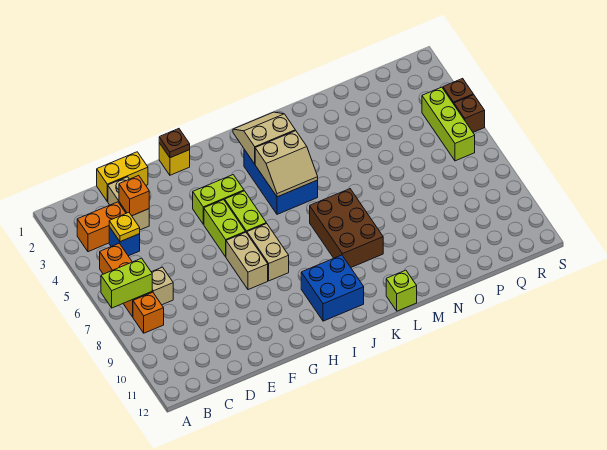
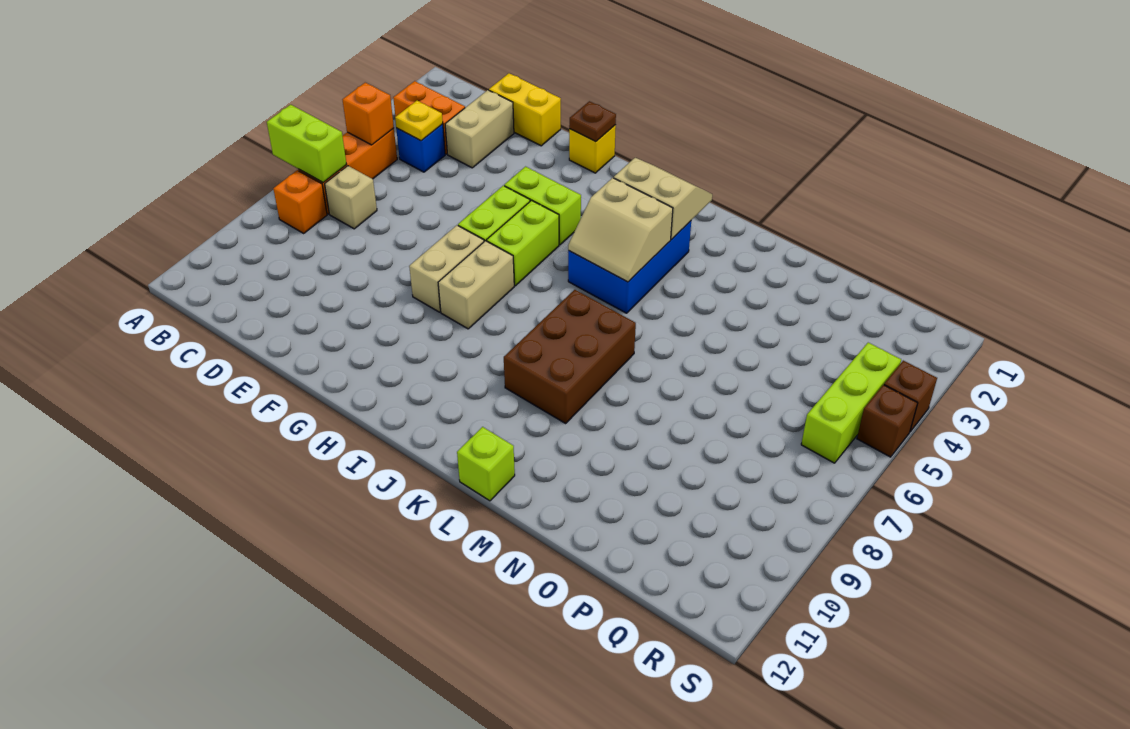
orange 1x1 brick [119,176,149,216] -> orange 1x1 brick moved to [342,83,394,145]
blue 2x2 brick [301,255,364,321] -> none

